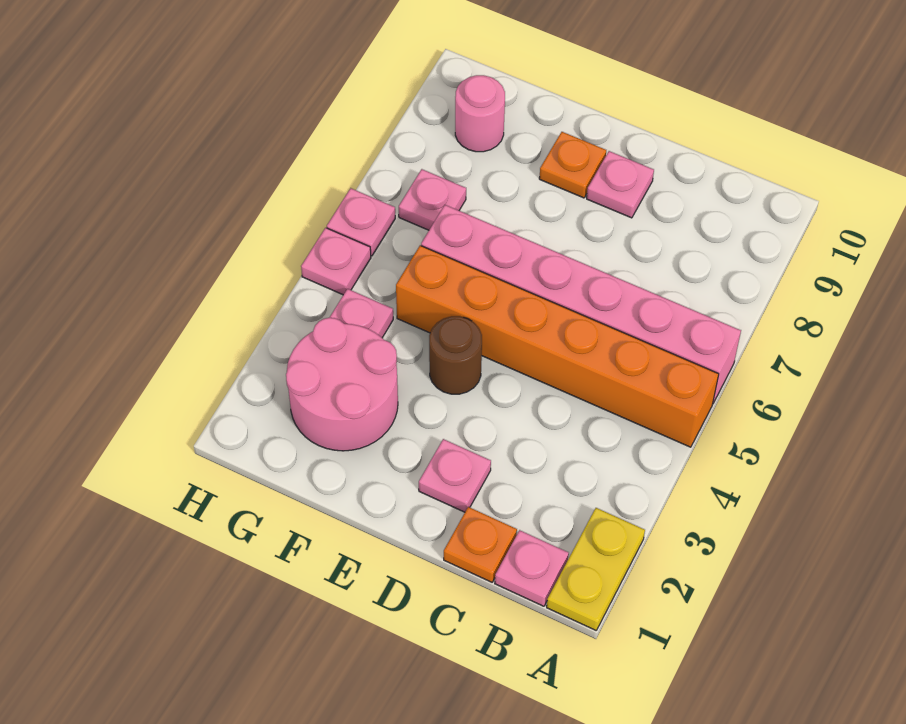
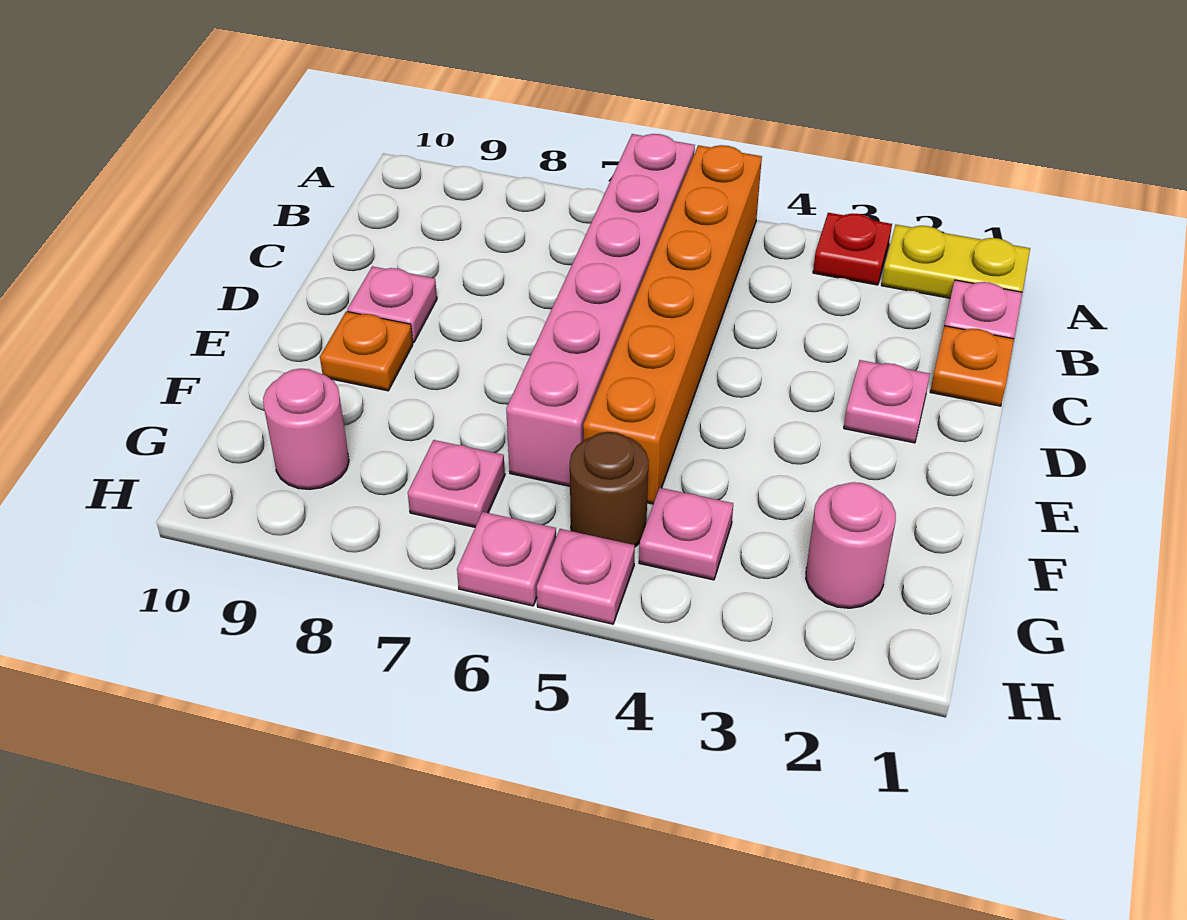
none -> red 1x1 plate [813,213,892,285]
brown 1x1 round brick [429,316,482,394] -> brown 1x1 round brick moved to [570,432,649,547]
pink 2x2 round brick [286,318,398,451] -> pink 1x1 round brick [806,482,896,608]

